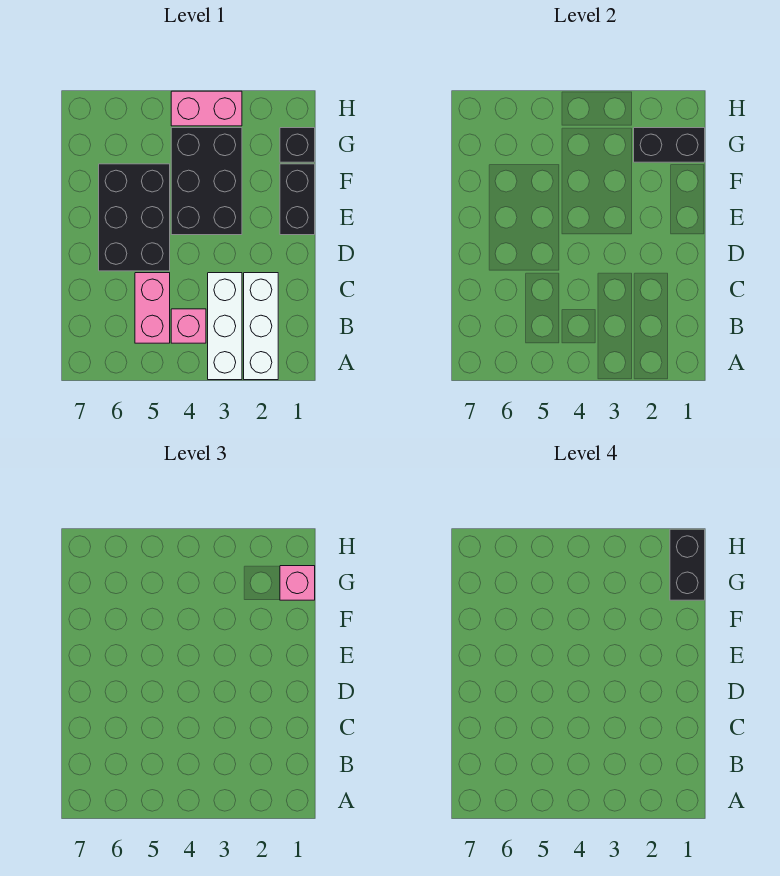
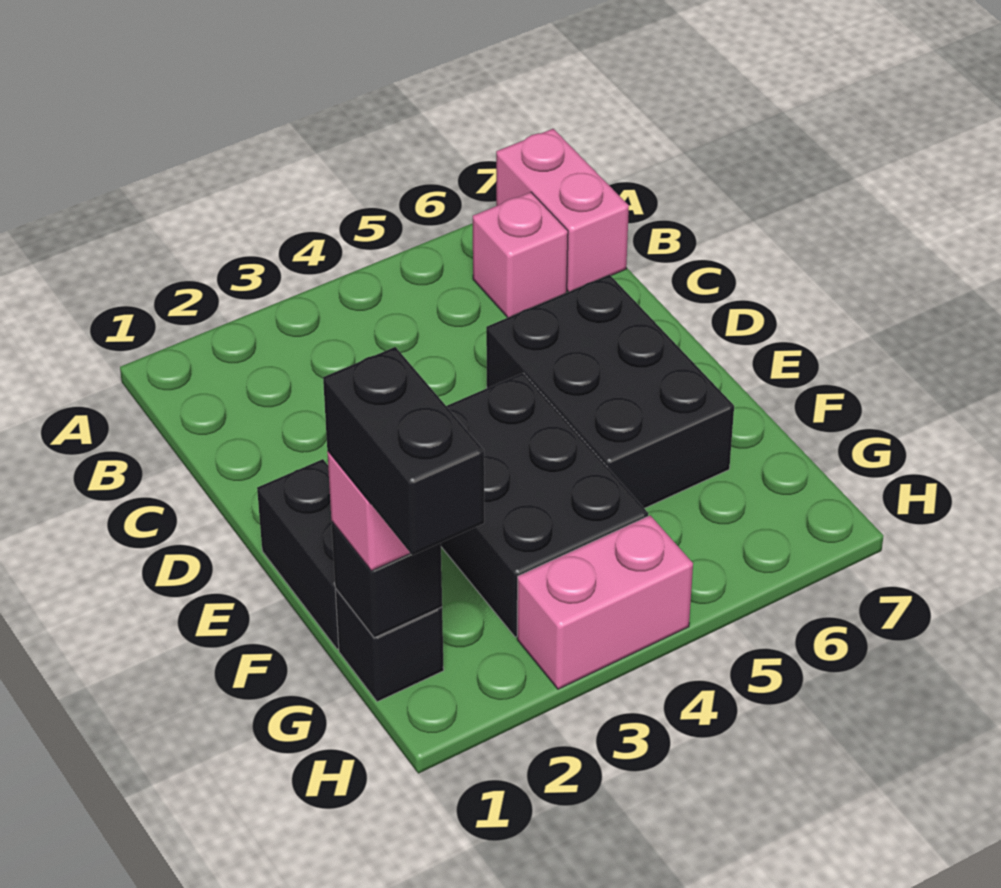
white 1x3 brick [244,273,278,380] -> none
white 1x3 brick [208,273,242,380] -> none
pink 1x1 brick [171,309,206,343] -> pink 1x1 brick moved to [472,192,568,318]
pink 1x2 brick [135,273,170,343] -> pink 1x2 brick moved to [496,129,629,292]
black 1x2 brick [634,128,705,162] -> black 1x1 brick [331,522,442,638]

